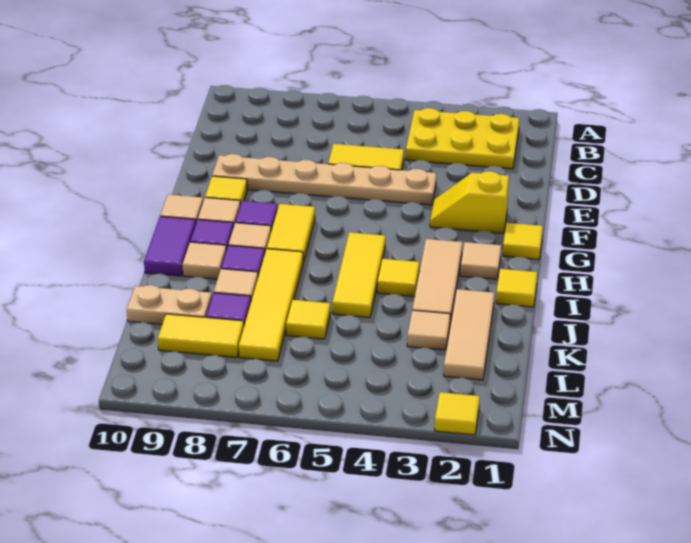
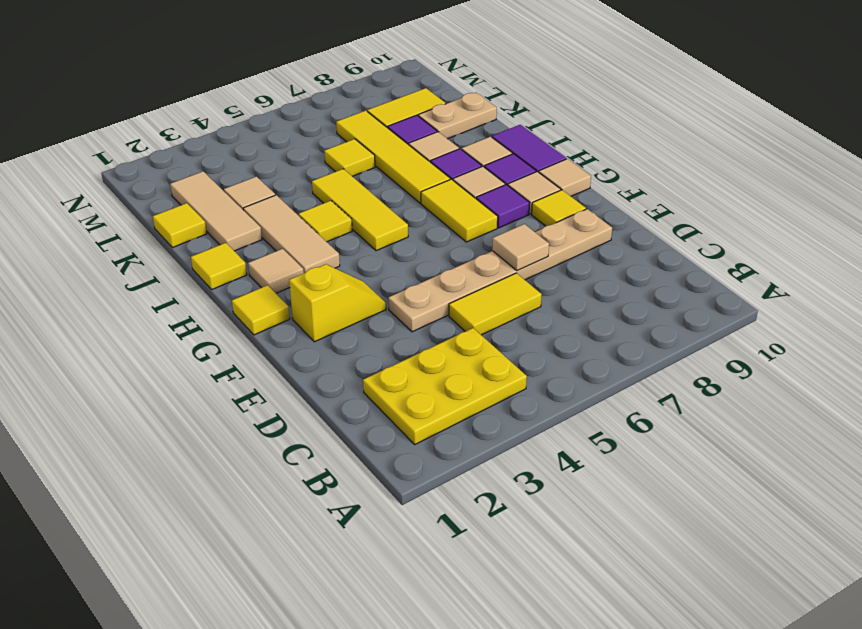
none -> tan 1x1 tile [492,224,549,270]
yellow 1x1 tile [435,392,480,435] -> yellow 1x1 tile moved to [153,203,207,247]

